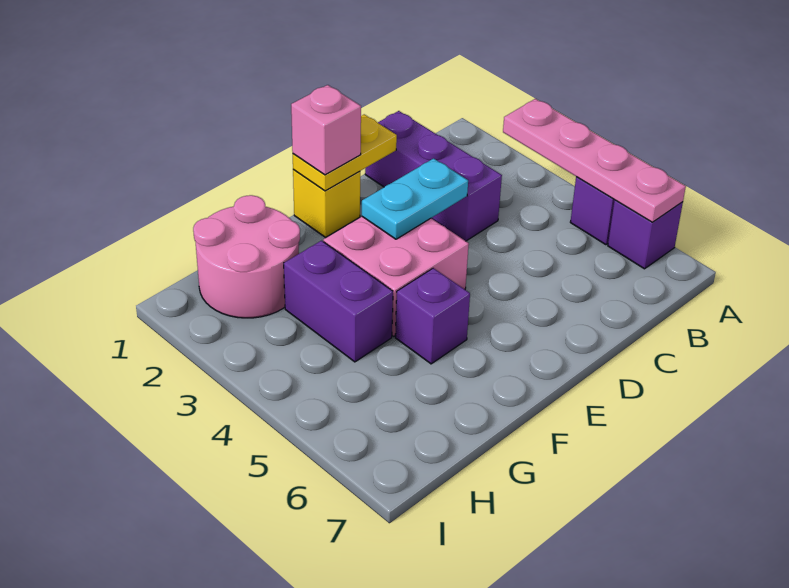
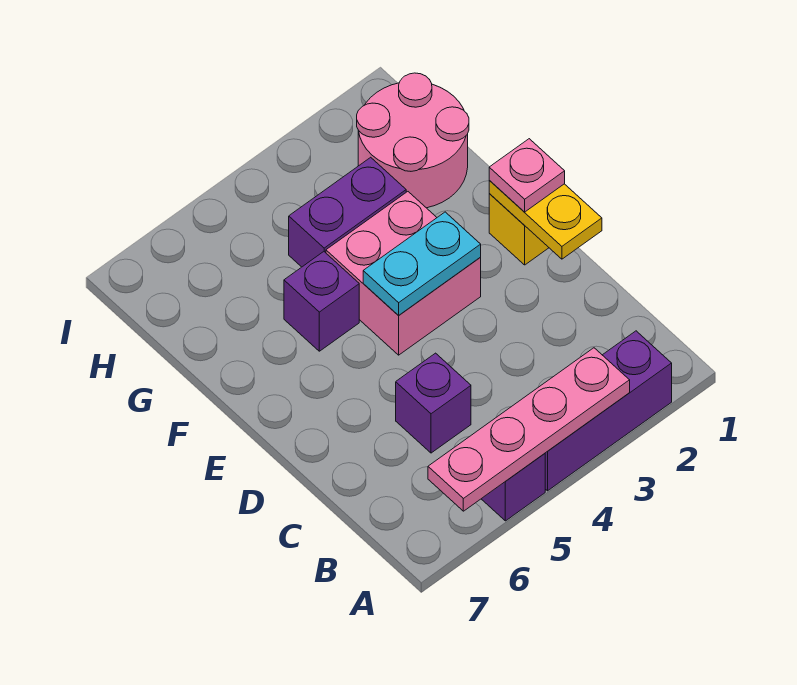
purple 1x1 brick [608,200,683,269] -> purple 1x1 brick moved to [396,353,471,453]
purple 1x3 brick [365,111,502,241] -> purple 1x3 brick moved to [545,331,672,491]
cyan 1x2 plate [362,158,468,239] -> cyan 1x2 plate turned to [363,212,481,316]
pink 1x1 brick [291,85,361,175] -> pink 1x1 plate [489,139,565,212]

